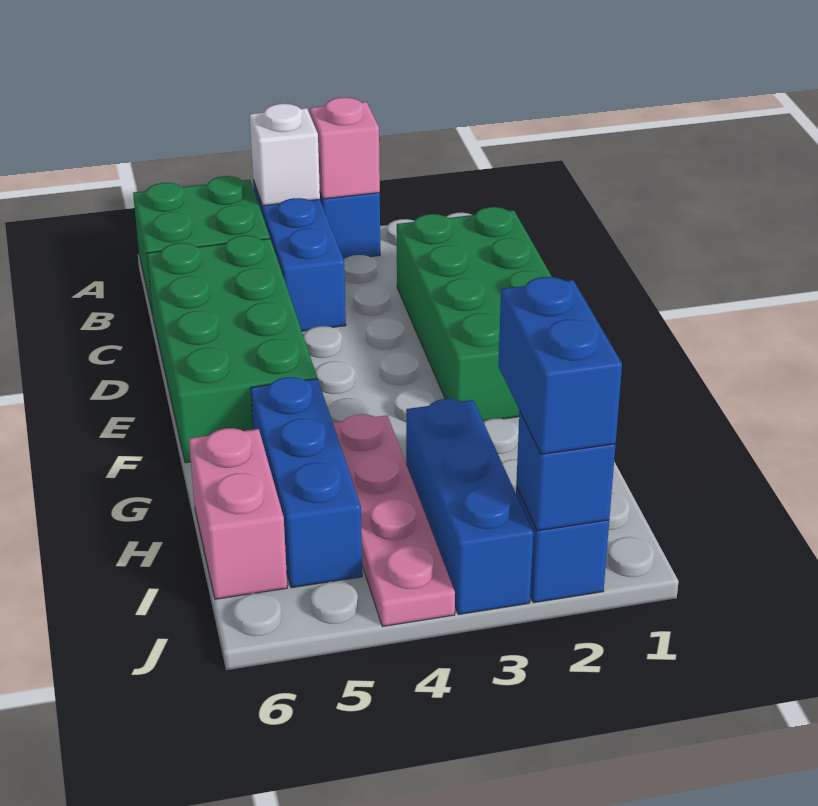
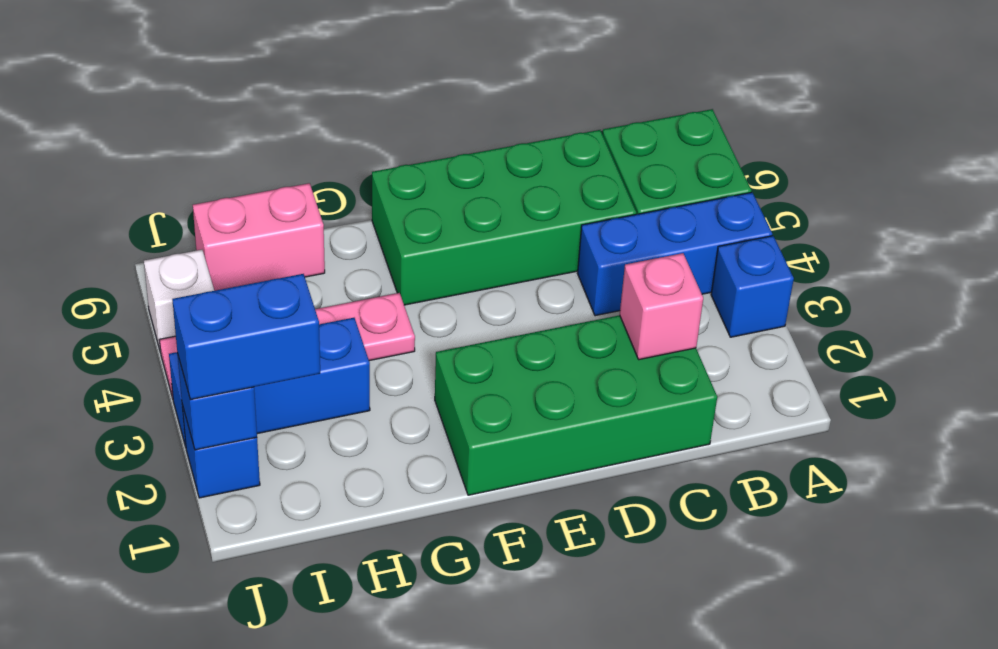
pink 1x1 brick [310,98,380,199] -> pink 1x1 brick moved to [620,253,703,360]
white 1x1 brick [250,104,320,206] -> white 1x1 brick moved to [144,250,214,352]
blue 1x3 brick [251,377,362,588] -> none

